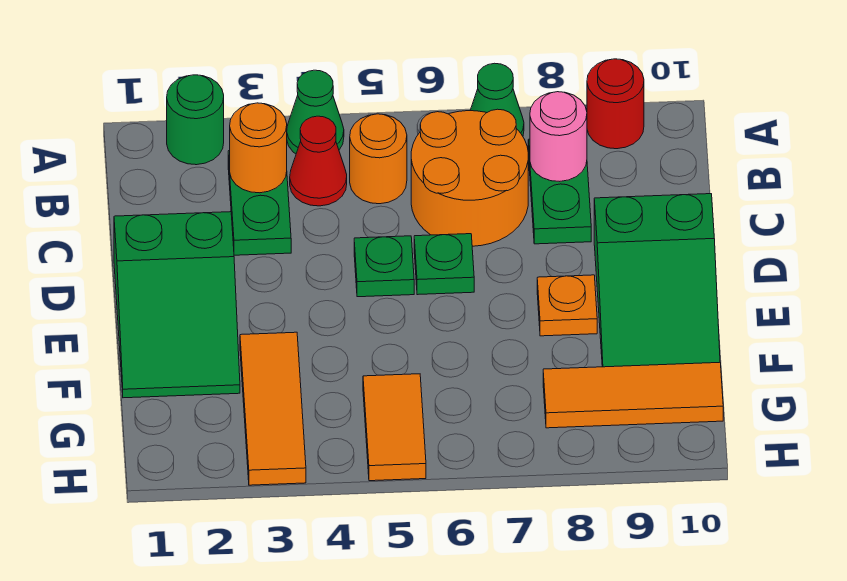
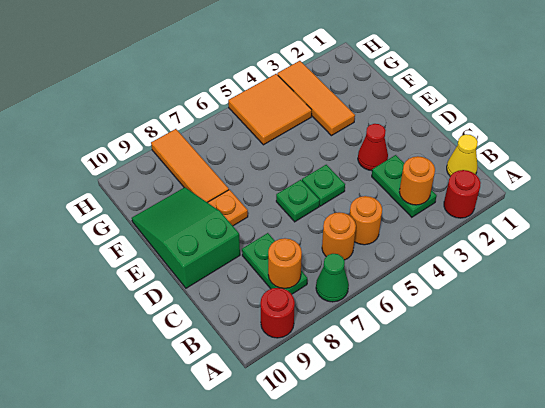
green 1x1 round brick [167,75,224,165] -> red 1x1 round brick [444,170,481,218]
green 1x1 cone [287,70,344,154] -> none
none -> yellow 1x1 cone [447,134,478,176]
red 1x1 cone [290,116,347,206] -> red 1x1 cone moved to [358,124,388,171]
orange 2x2 round brick [411,109,528,246] -> orange 1x1 round brick [322,212,356,260]
pink 1x1 round brick [530,92,587,181] -> orange 1x1 round brick [268,238,302,288]
green 2x3 slope [114,212,240,398] -> none
orange 1x2 tile [363,374,426,481] -> orange 2x2 tile [228,74,312,145]
orange 1x3 tile [543,363,723,428] -> orange 1x3 tile turned to [151,129,229,202]

